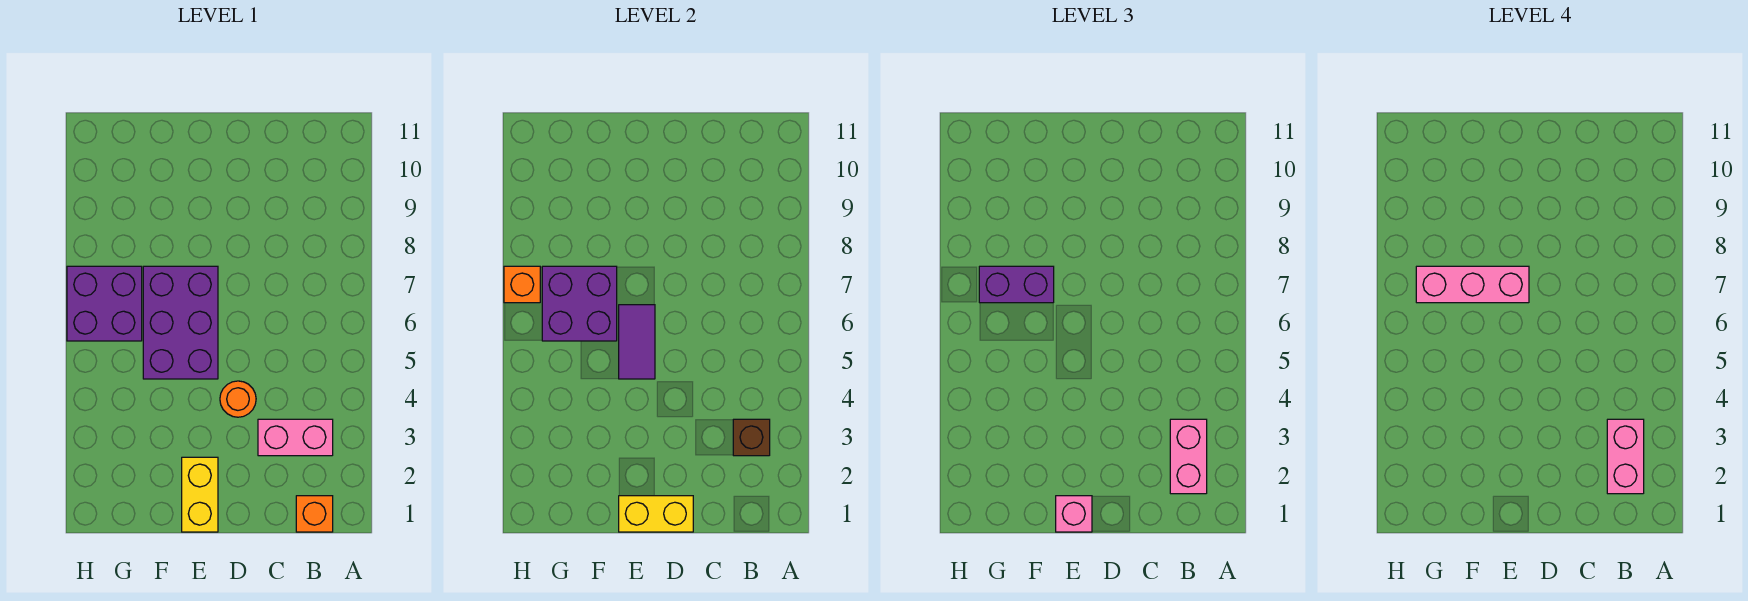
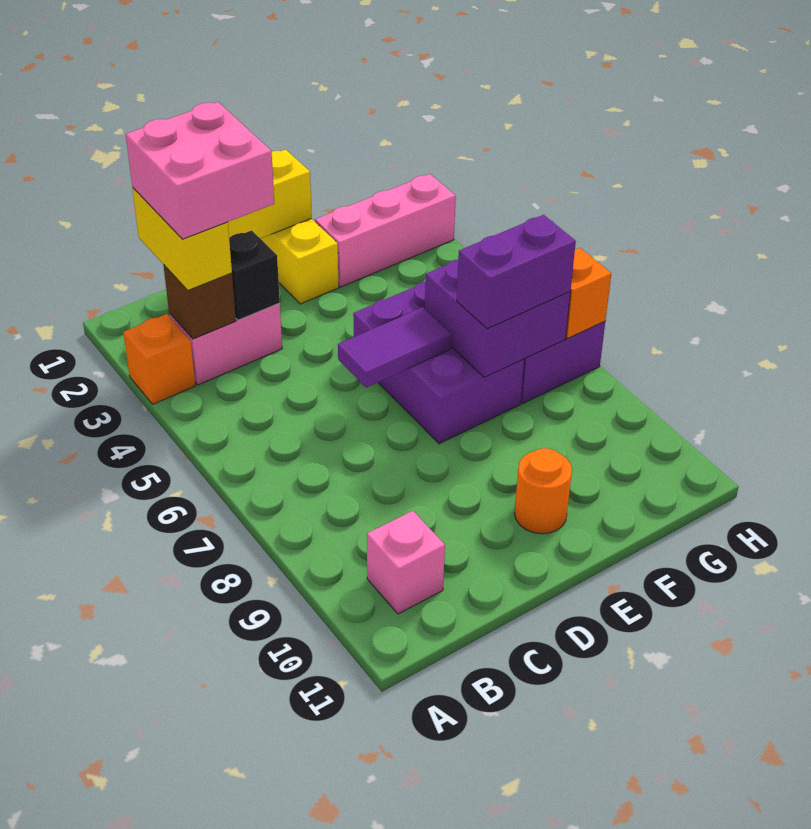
orange 1x1 brick [296,496,333,532] -> orange 1x1 brick moved to [123,314,195,404]
pink 1x2 brick [1170,419,1207,494] -> yellow 1x2 brick [132,188,232,290]
pink 1x2 brick [1607,419,1644,494] -> pink 2x2 brick [126,102,274,239]
none -> black 1x1 brick [229,230,280,320]
orange 1x1 round brick [220,381,256,417] -> orange 1x1 round brick moved to [515,448,572,534]
pink 1x1 brick [1056,496,1092,532] -> pink 1x1 brick moved to [367,511,445,614]
purple 1x2 tile [619,305,655,379] -> purple 1x2 tile turned to [338,307,452,387]
pink 1x3 brick [1416,266,1529,303] -> pink 1x3 brick moved to [315,174,456,287]

